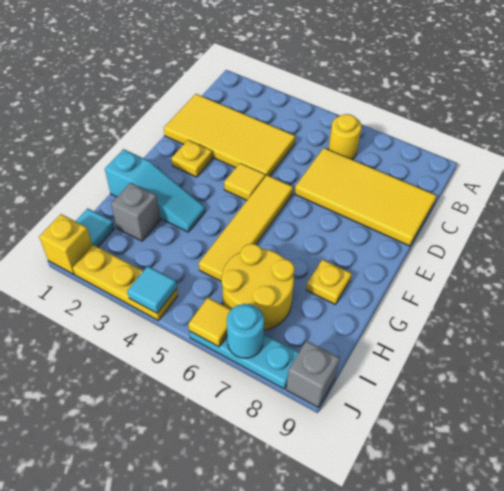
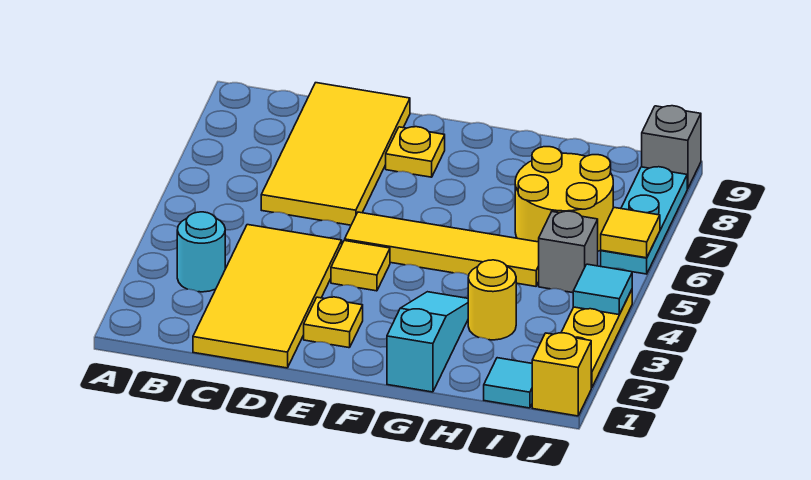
yellow 1x1 round brick [328,114,362,160] -> yellow 1x1 round brick moved to [468,260,516,340]
yellow 1x1 plate [306,259,352,305] -> yellow 1x1 plate moved to [386,127,445,177]
grey 1x1 brick [111,183,160,241] -> grey 1x1 brick moved to [539,211,598,293]
cyan 1x1 round brick [227,304,264,358] -> cyan 1x1 round brick moved to [177,212,225,292]

